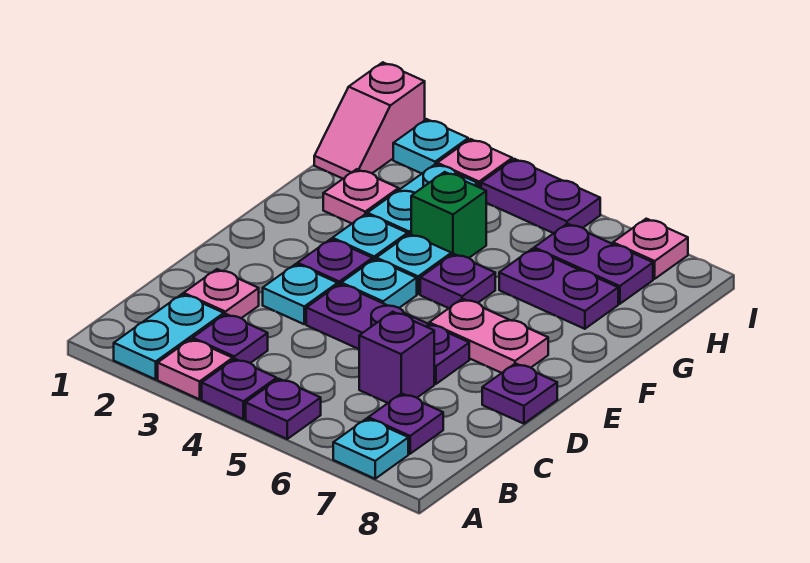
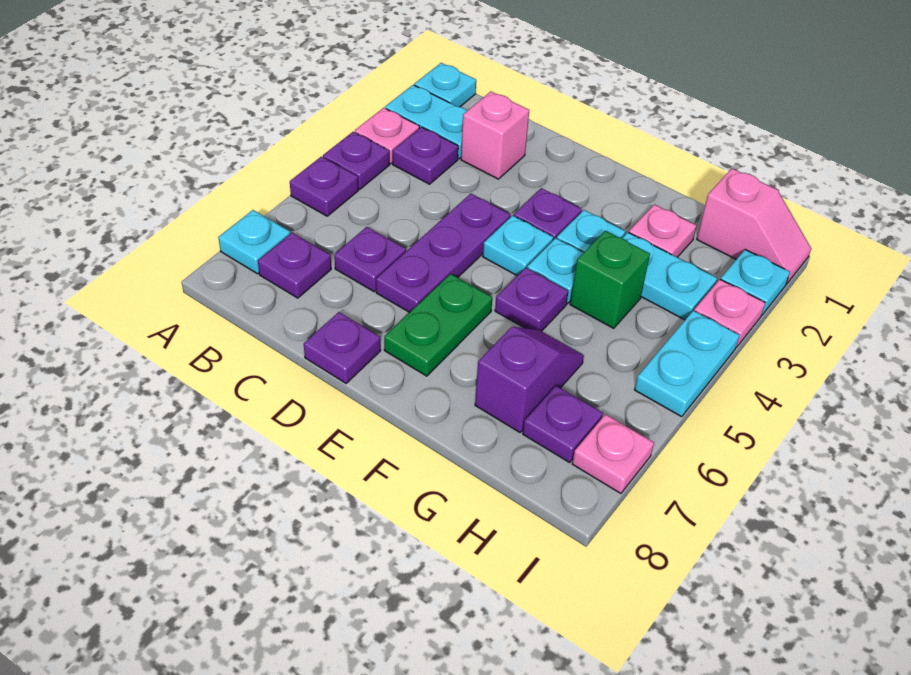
pink 1x1 plate [184,269,259,318] -> pink 1x1 brick [461,92,529,179]
purple 1x1 brick [359,312,434,403] -> purple 1x1 plate [334,227,406,292]
cyan 1x1 plate [263,264,338,324] -> cyan 1x1 plate moved to [414,63,476,107]
pink 1x2 plate [429,299,548,373] -> green 1x2 plate [384,274,492,376]
purple 1x2 plate [499,249,618,329] -> purple 1x2 slope [475,327,584,432]
pink 1x2 slope [314,62,425,179] -> pink 1x2 slope turned to [697,168,811,284]
purple 1x2 plate [534,224,653,304] -> purple 1x1 plate [523,386,603,462]
purple 1x2 plate [481,159,600,233] -> cyan 1x2 plate [635,311,740,417]

